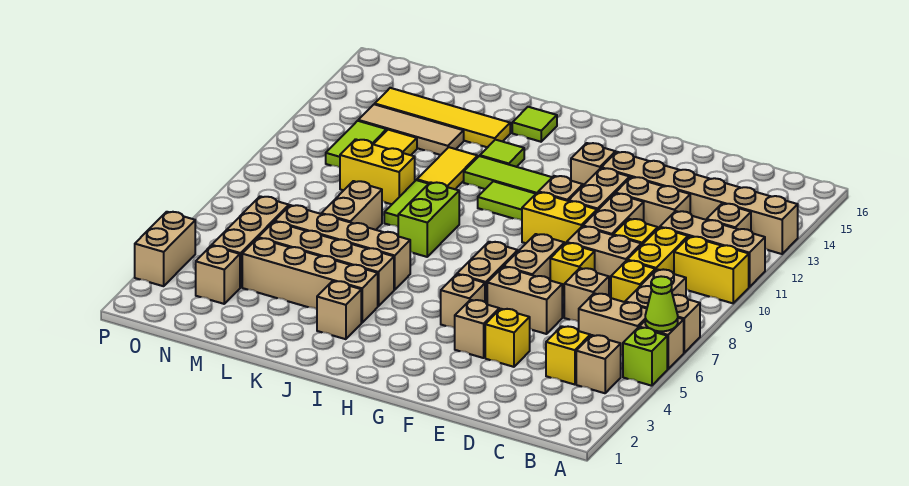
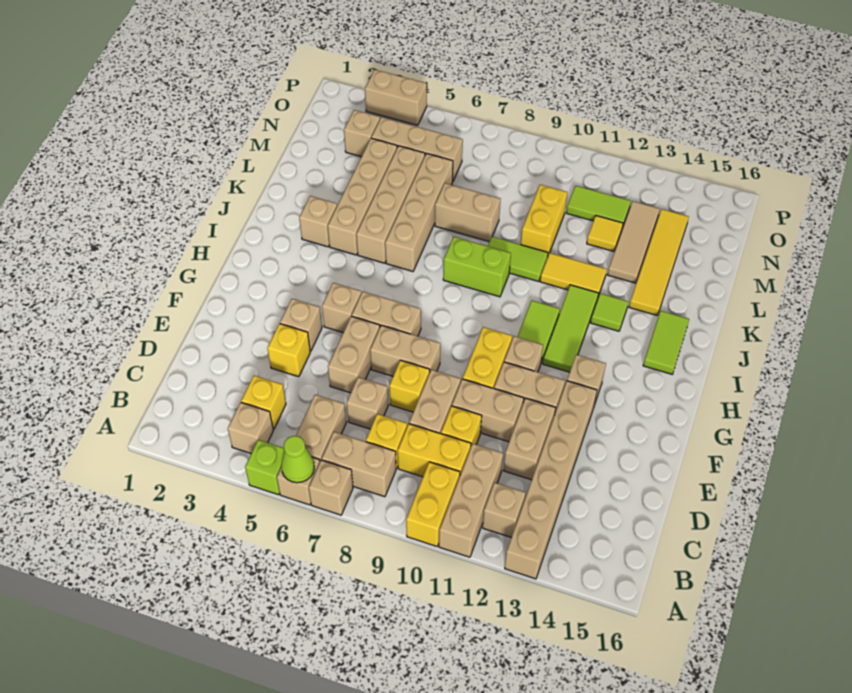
lime 1x1 tile [512,107,557,142] -> lime 1x2 tile [643,311,689,374]

